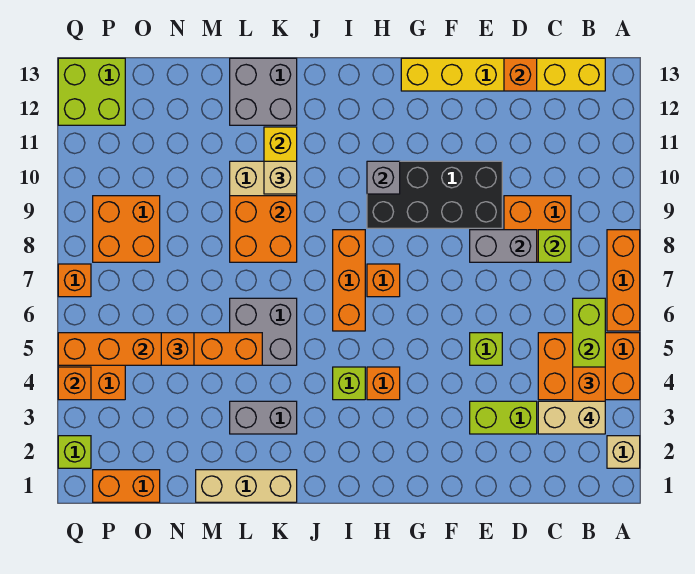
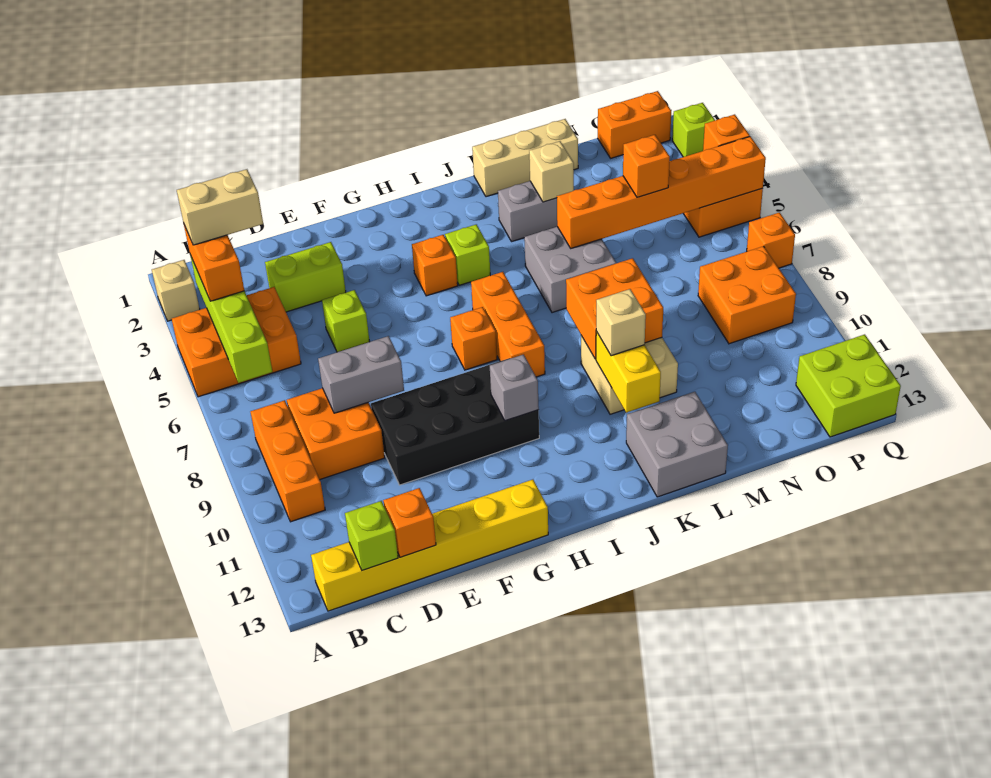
orange 1x3 brick [607,230,640,331] -> orange 1x3 brick moved to [251,400,325,522]
lime 1x1 brick [538,230,571,262] -> lime 1x1 brick moved to [345,501,398,570]
none -> tan 1x1 brick [529,141,574,202]

